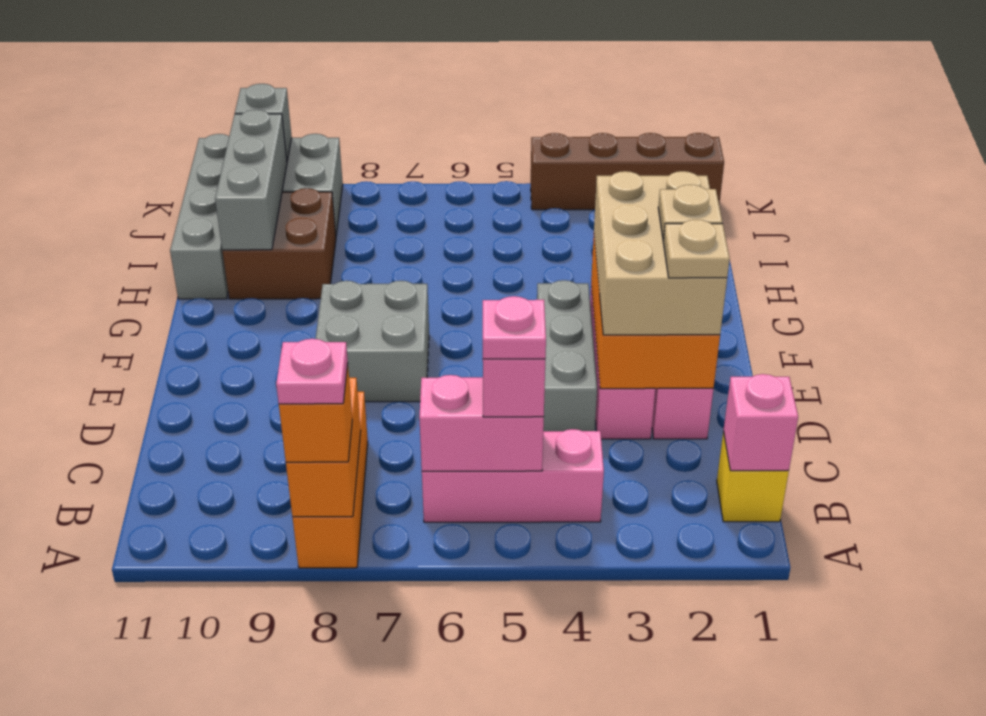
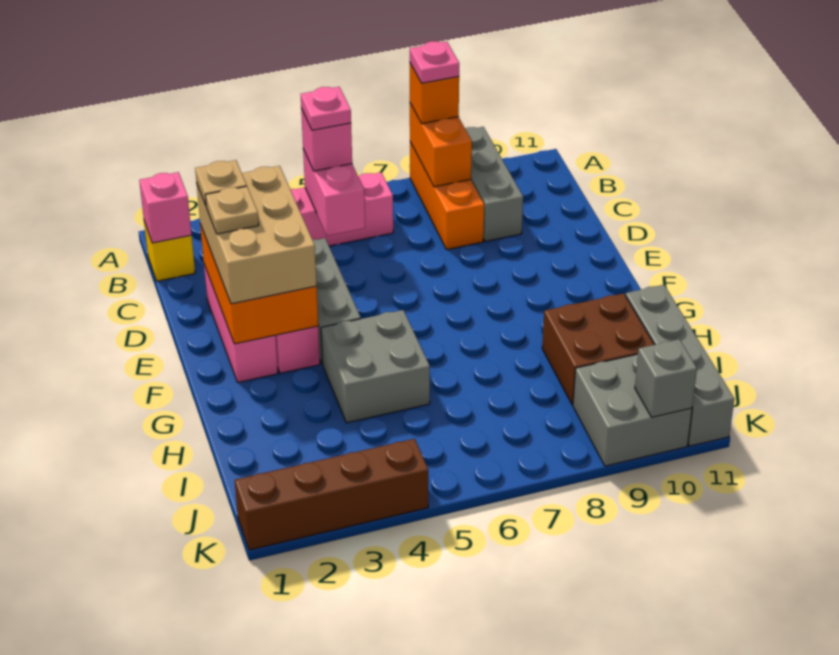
pink 1x2 brick [419,375,544,471] -> pink 1x2 brick turned to [303,149,365,236]
grey 2x2 brick [316,281,429,402] -> grey 2x2 brick moved to [321,310,430,423]
grey 1x3 brick [215,110,287,250] -> grey 1x3 brick moved to [465,127,523,242]

